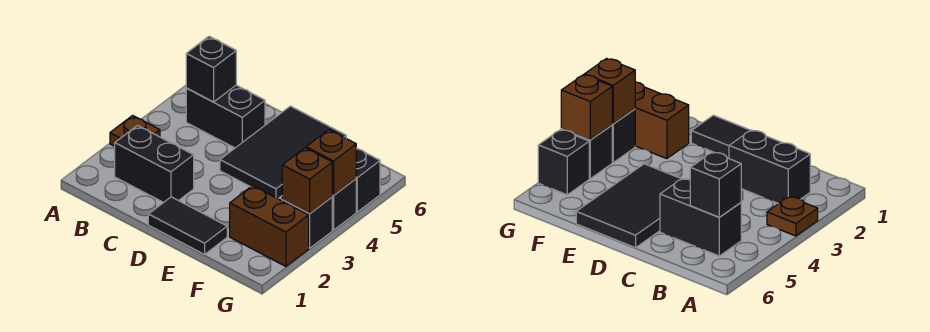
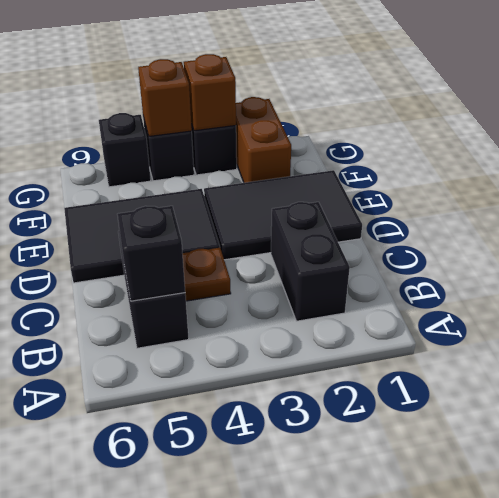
brown 1x1 plate [110,115,160,146] -> brown 1x1 plate moved to [183,248,231,301]
black 1x2 tile [148,197,227,254] -> black 2x3 tile [204,170,362,260]

